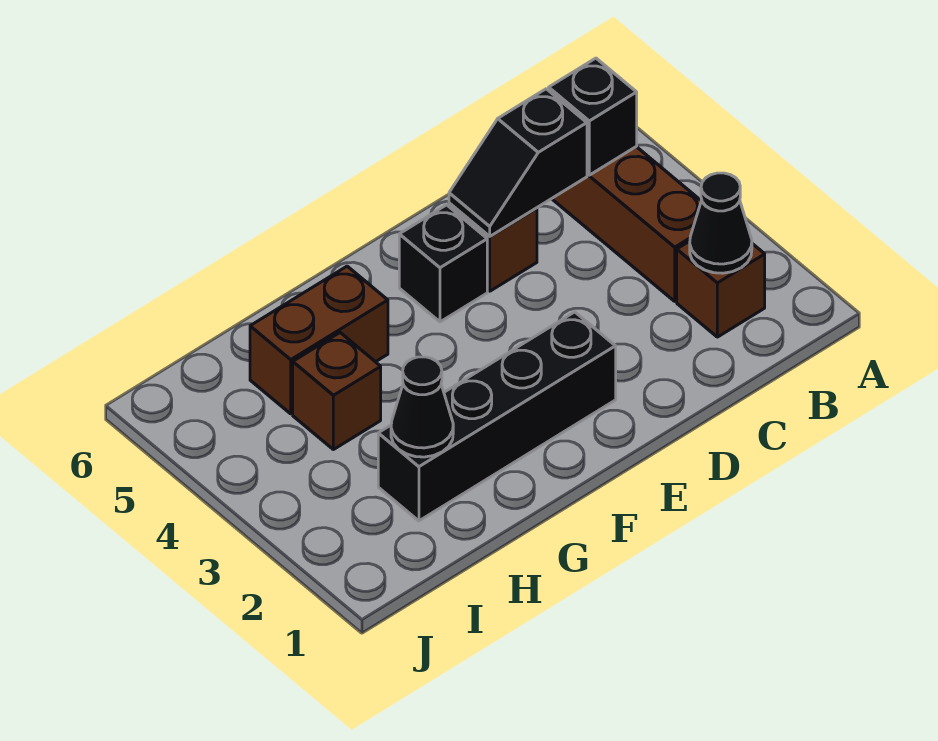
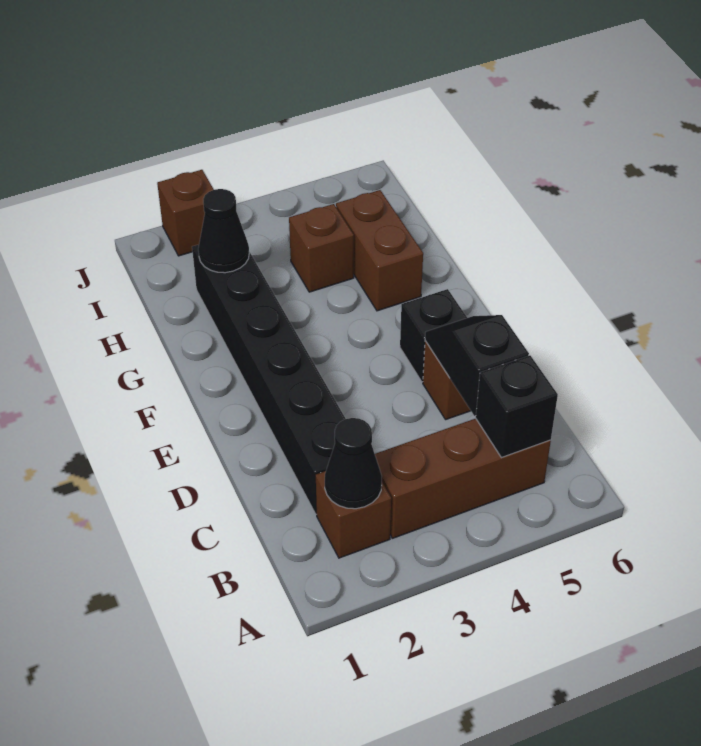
black 1x4 brick [378,312,616,521] -> black 1x6 brick [192,245,346,514]
none -> brown 1x1 brick [157,170,214,256]

